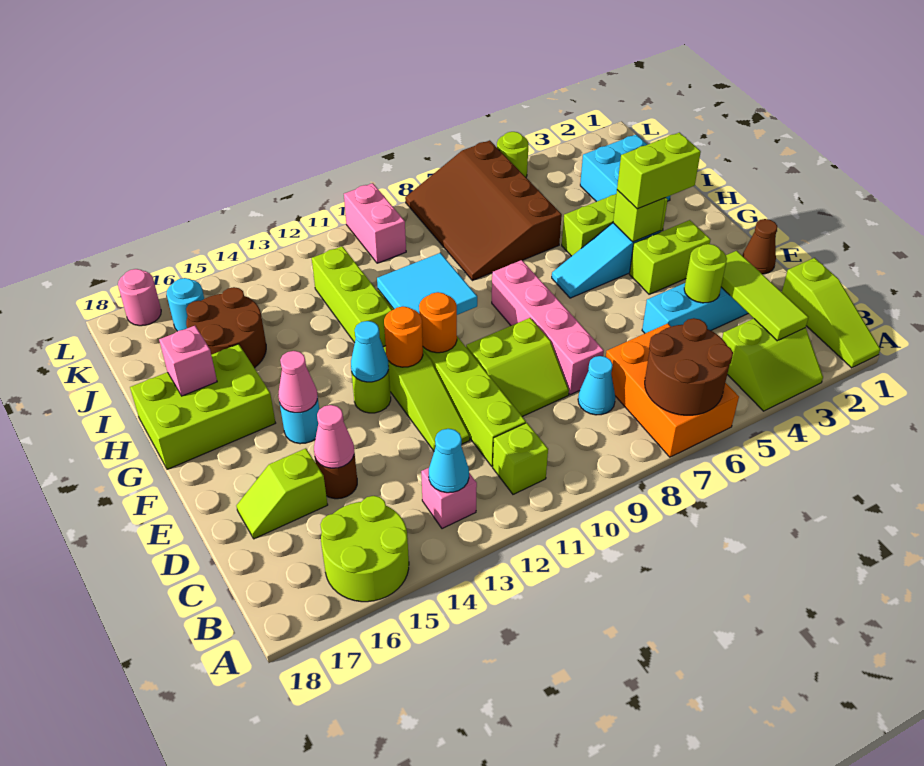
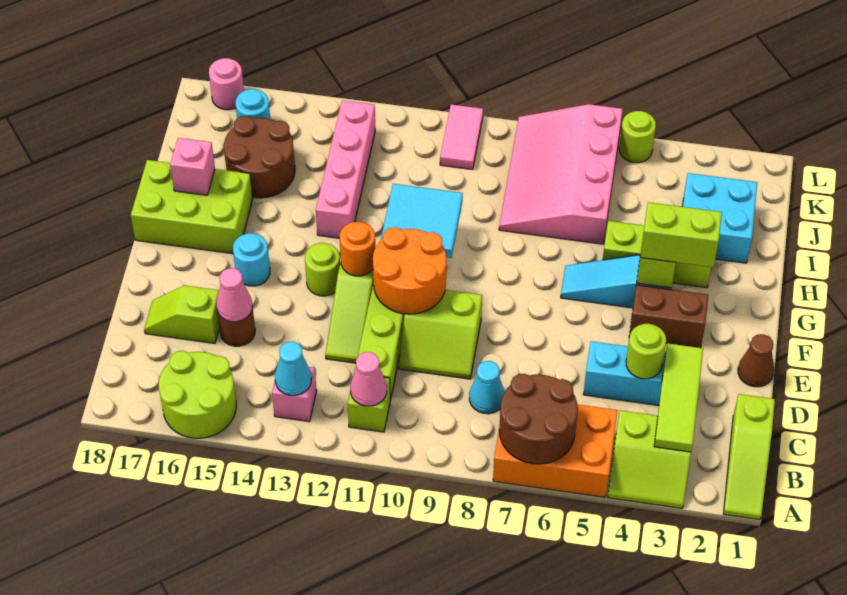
orange 2x3 brick [606,323,739,457] -> orange 2x3 brick turned to [493,404,618,497]
pink 1x4 brick [492,260,604,395] -> pink 1x4 brick moved to [316,100,375,238]
lime 1x2 brick [629,220,710,294] -> brown 1x2 brick [629,285,709,348]
orange 1x1 round brick [419,292,457,353] -> orange 2x2 round brick [373,227,446,314]
cyan 1x1 cone [351,321,389,382] -> none
pink 1x1 cone [278,351,317,413] -> pink 1x1 cone moved to [350,352,387,406]
lime 1x3 brick [312,246,392,347] -> none
brown 3x4 slope [405,140,562,281] -> pink 3x4 slope [499,104,623,244]
pink 1x2 brick [344,183,406,263] -> pink 1x2 tile [440,105,483,170]

